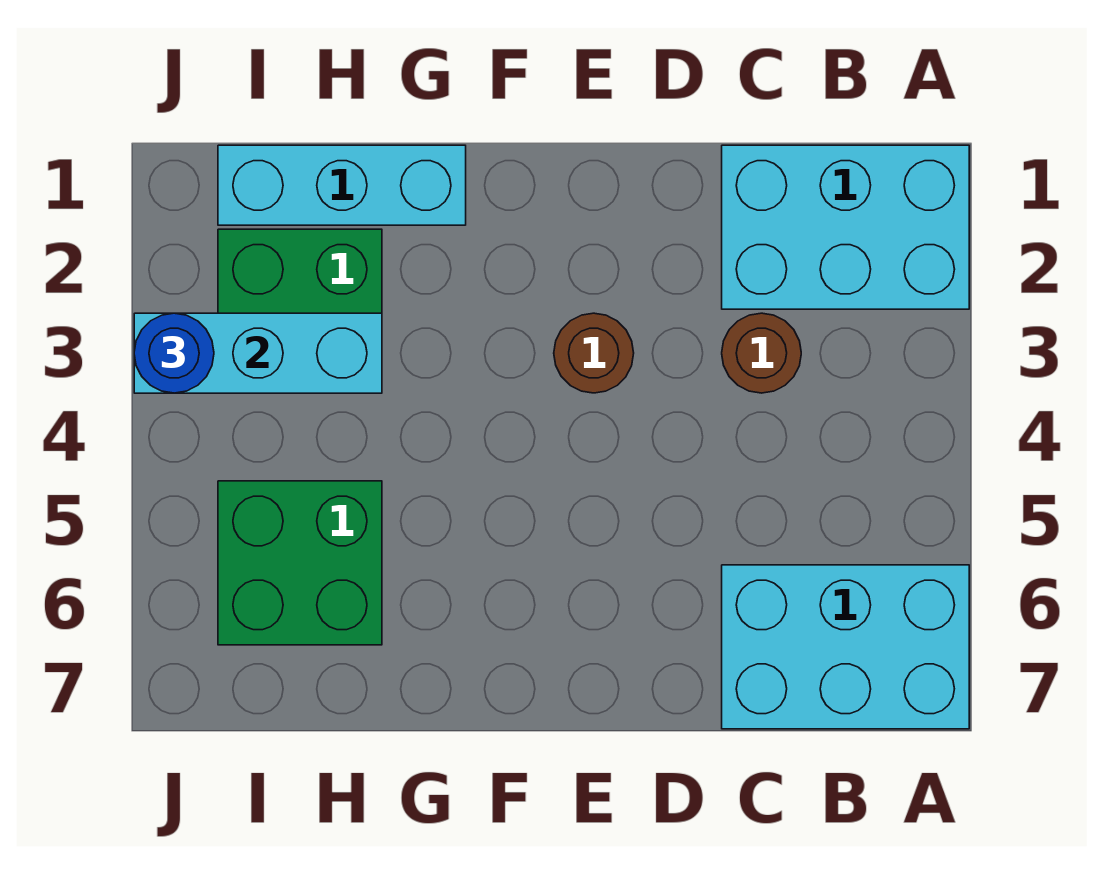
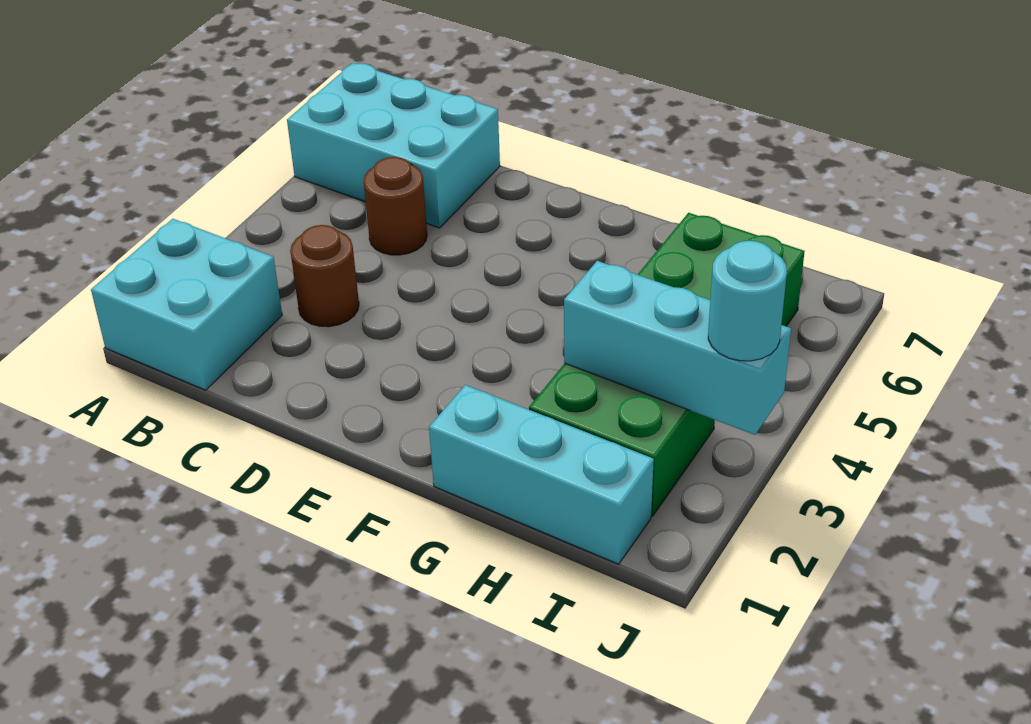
cyan 2x3 brick [722,145,969,309] -> cyan 2x2 brick [91,219,282,390]
brown 1x1 round brick [554,313,634,393] -> brown 1x1 round brick moved to [364,157,427,255]
blue 1x1 round brick [134,313,214,393] -> cyan 1x1 round brick [708,241,787,361]

